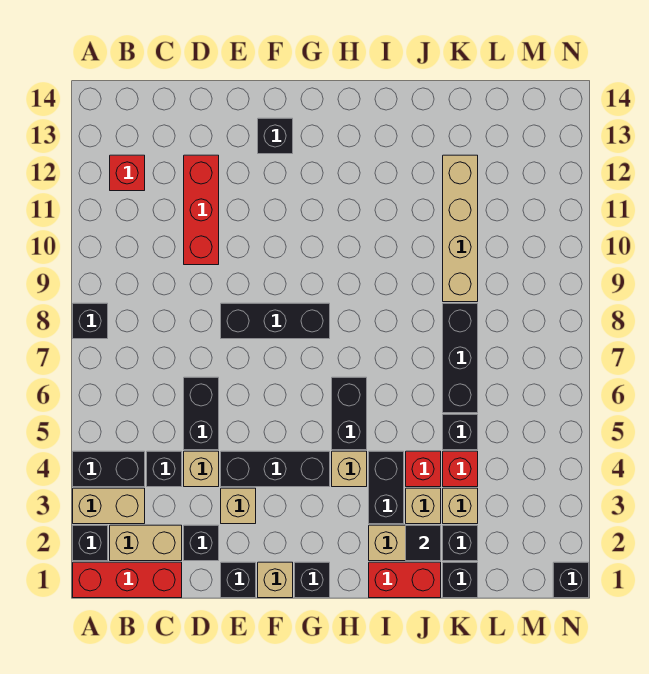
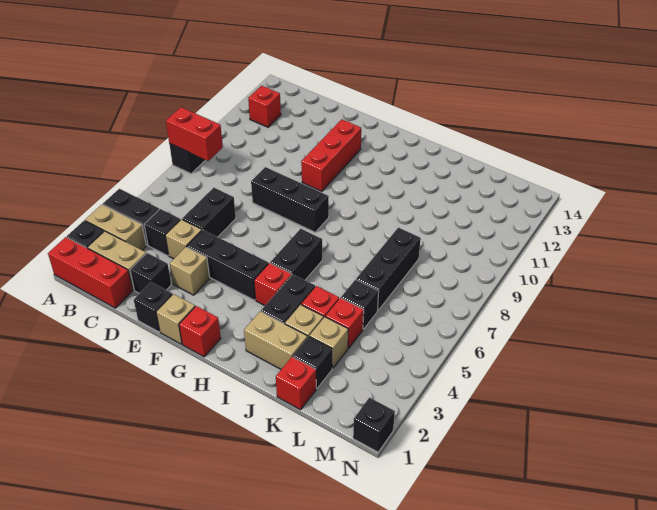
red 1x3 brick [184,155,219,265] -> red 1x3 brick moved to [301,119,361,192]
black 1x1 brick [258,118,293,154] -> none
black 1x1 brick [295,562,330,598] -> red 1x1 brick [179,306,221,357]
tan 1x1 brick [332,451,367,487] -> red 1x1 brick [254,263,292,306]
red 1x2 brick [369,562,441,598] -> red 1x2 brick moved to [166,107,223,161]
black 1x1 tile [406,525,441,561] -> none
black 1x1 brick [443,562,478,598] -> red 1x1 brick [276,357,316,410]
tan 1x4 brick [443,155,478,302] -> none

